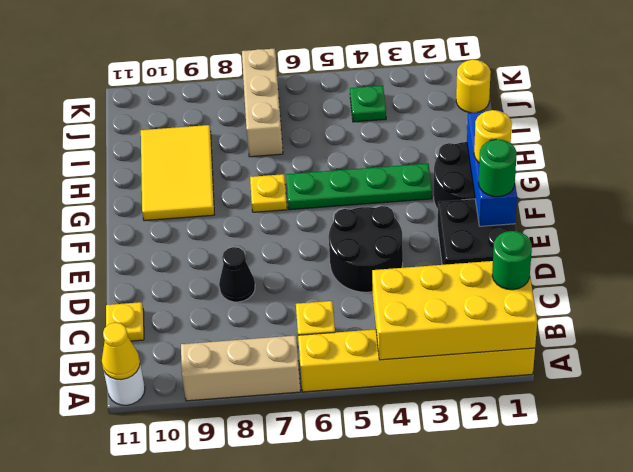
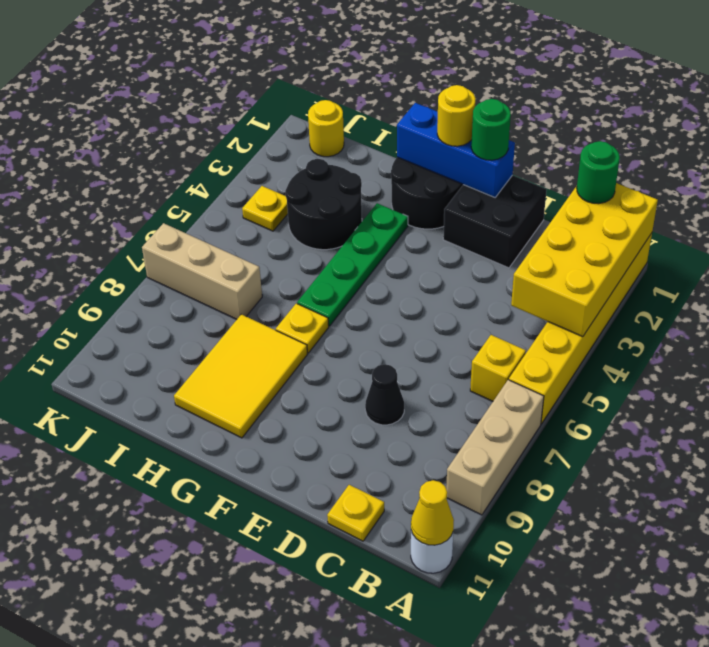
black 2x2 round brick [329,206,403,292] -> black 2x2 round brick moved to [285,159,362,250]
yellow 2x3 tile [141,125,214,221] -> yellow 2x3 tile turned to [174,314,307,438]
green 1x1 plate [350,85,386,122] -> yellow 1x1 plate [242,186,288,231]

